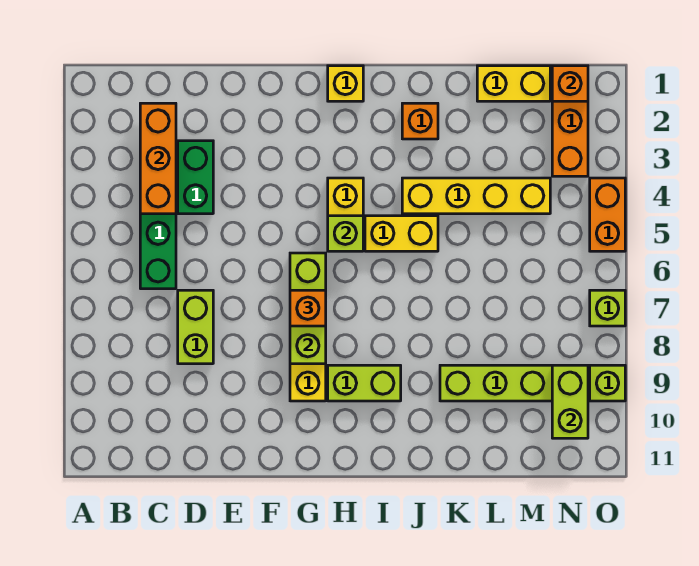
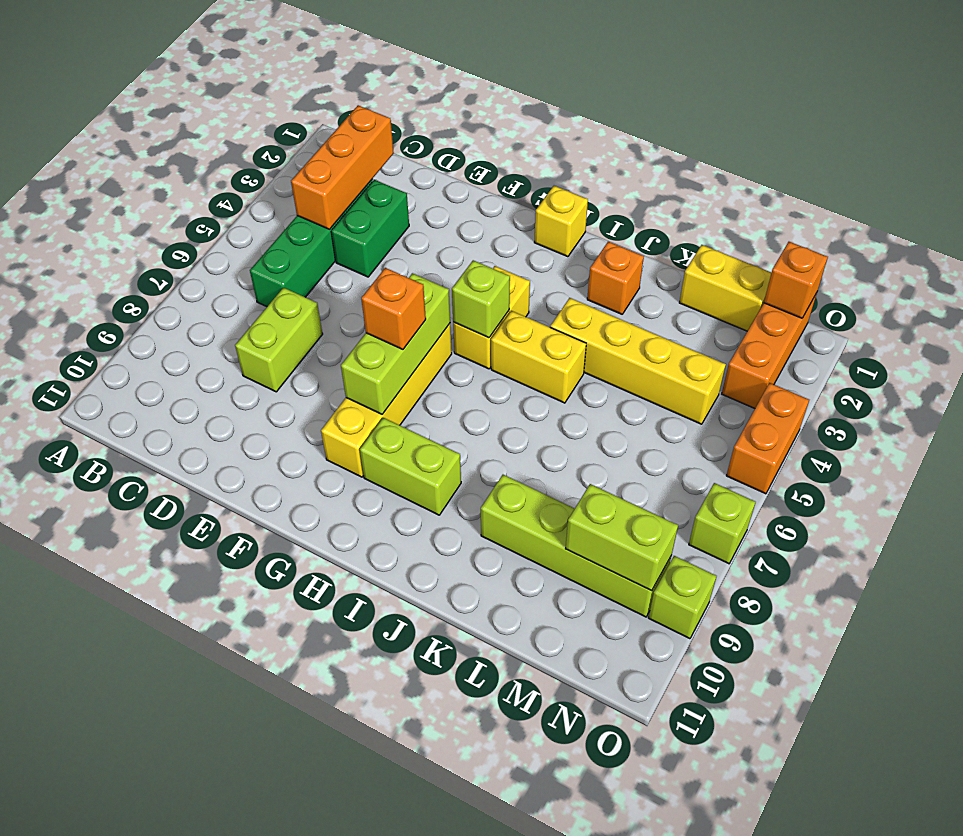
lime 1x2 brick [552,365,588,438] -> lime 1x2 brick turned to [566,484,678,591]

